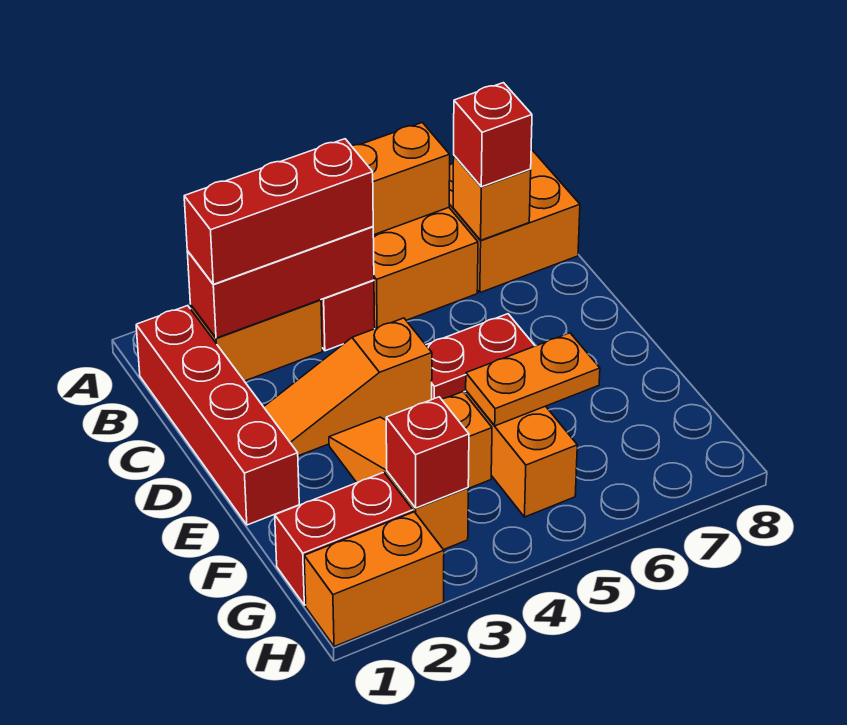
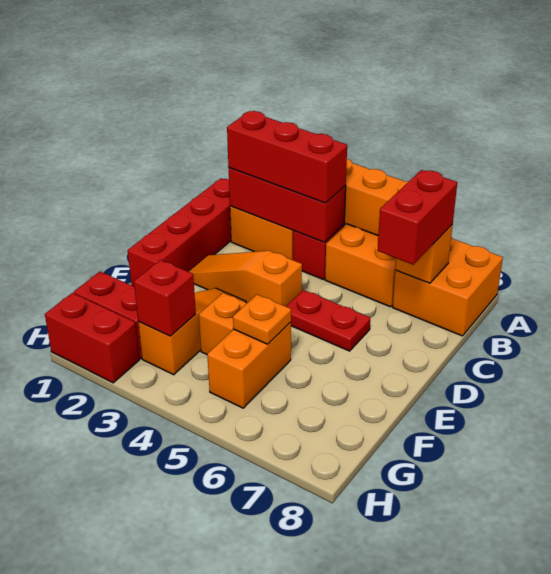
red 1x1 brick [454,83,532,187] -> red 1x2 brick [377,170,457,265]
orange 1x2 plate [466,333,600,426] -> orange 1x1 plate [233,295,291,344]
orange 1x2 brick [304,512,444,647] -> red 1x2 brick [45,293,139,383]

